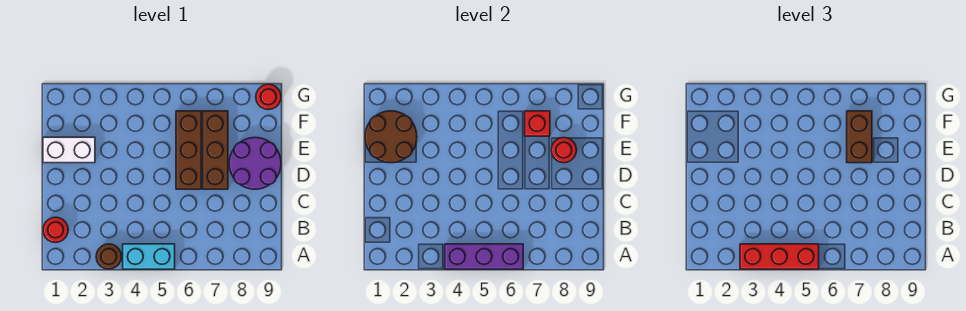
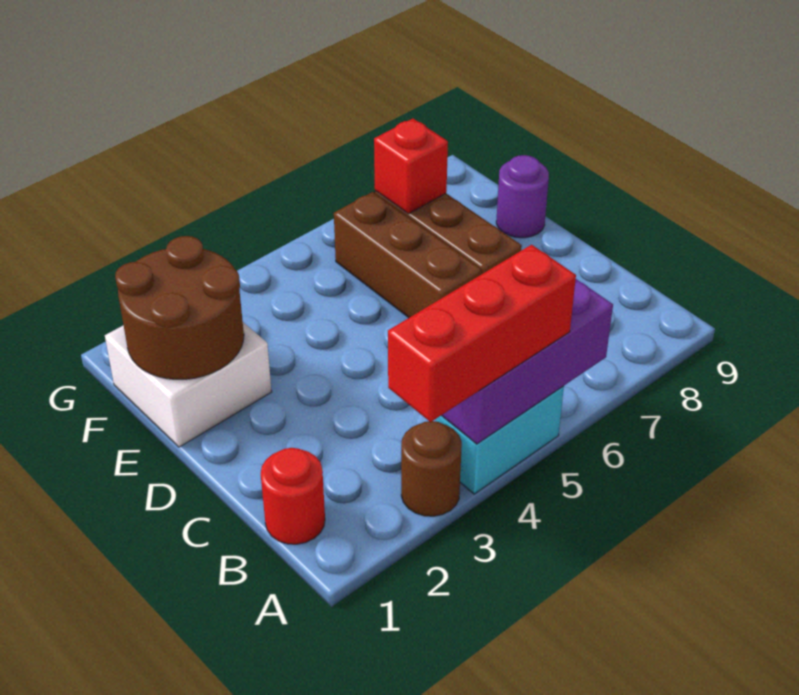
purple 2x2 round brick [229,137,281,189] -> purple 1x1 round brick [496,155,549,238]
white 1x2 brick [43,137,95,163] -> white 2x2 brick [105,322,272,447]
brown 1x2 brick [847,111,872,163] -> none
red 1x1 round brick [551,138,576,163] -> none
red 1x1 round brick [256,84,281,110] -> none

